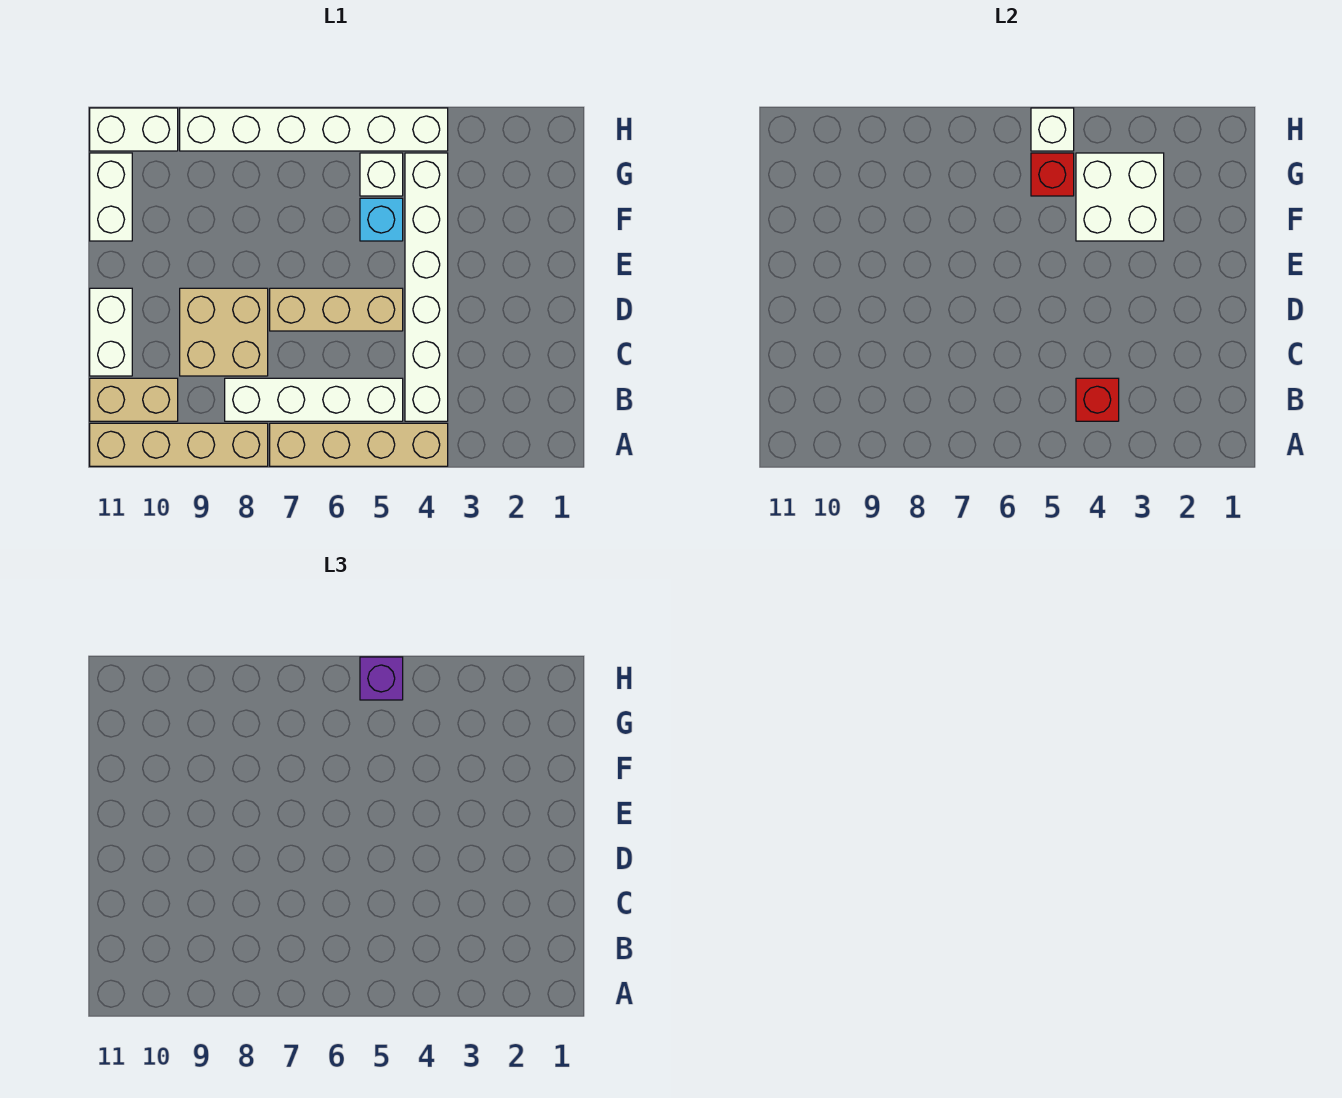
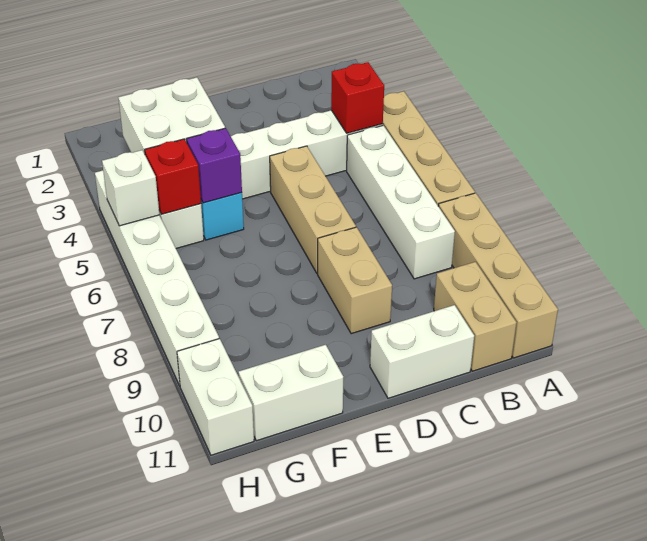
tan 2x2 brick [180,288,268,376] -> tan 1x2 brick [318,227,392,334]
purple 1x1 brick [360,657,403,700] -> purple 1x1 brick moved to [187,128,242,203]

